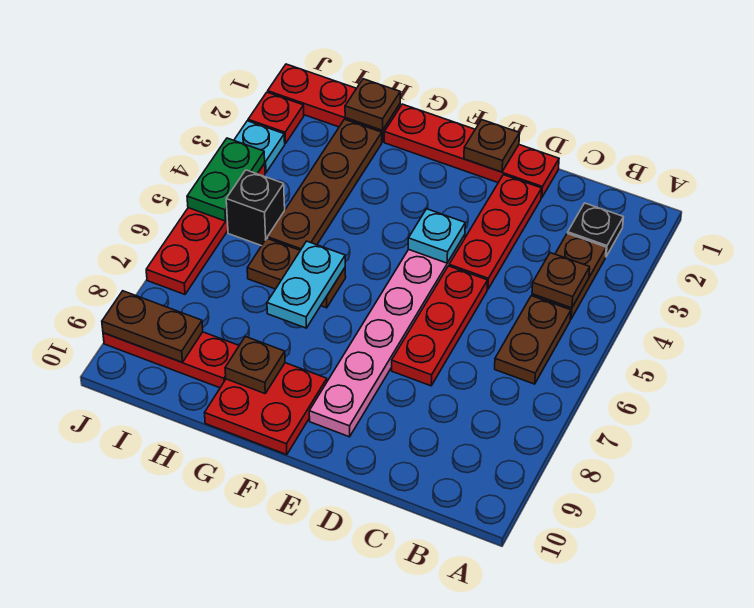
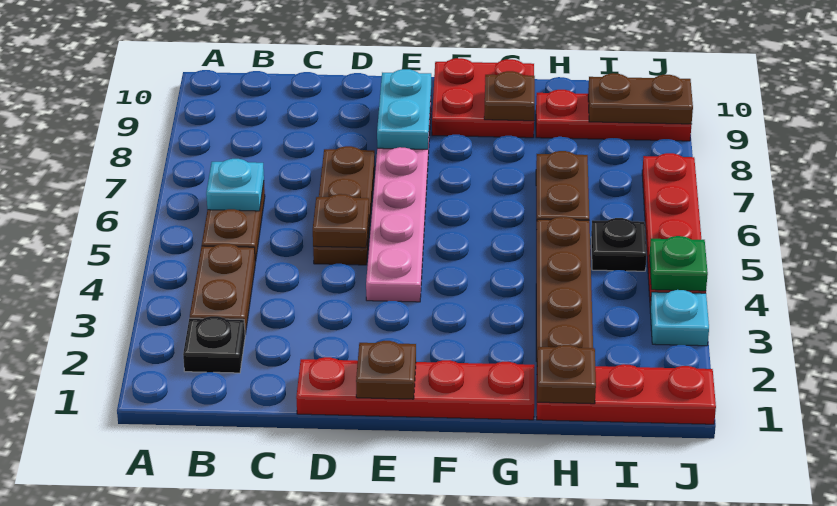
brown 1x1 plate [532,253,590,308] -> brown 1x1 plate moved to [313,194,369,248]
red 1x3 plate [449,175,542,290] -> none
red 1x3 plate [392,266,488,386] -> brown 1x3 plate [313,146,375,265]
cyan 1x1 plate [408,209,465,263] -> cyan 1x1 plate moved to [206,159,264,211]
brown 1x2 plate [247,238,346,308] -> brown 1x2 plate turned to [536,151,589,229]
cyan 1x2 plate [267,241,345,328] -> cyan 1x2 plate moved to [377,69,431,149]
black 1x1 brick [226,170,285,246] -> black 1x1 plate [591,218,647,271]
red 1x1 plate [248,92,304,144] -> none
green 1x2 plate [187,138,265,221] -> green 1x1 plate [649,236,708,291]

